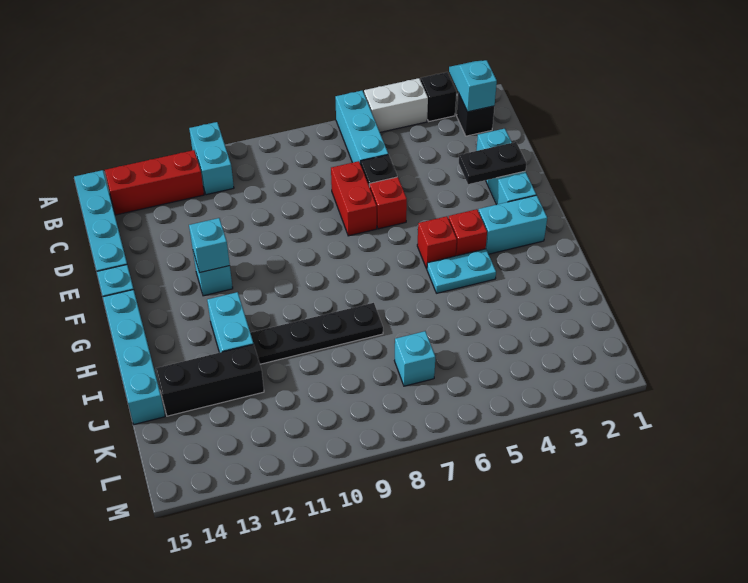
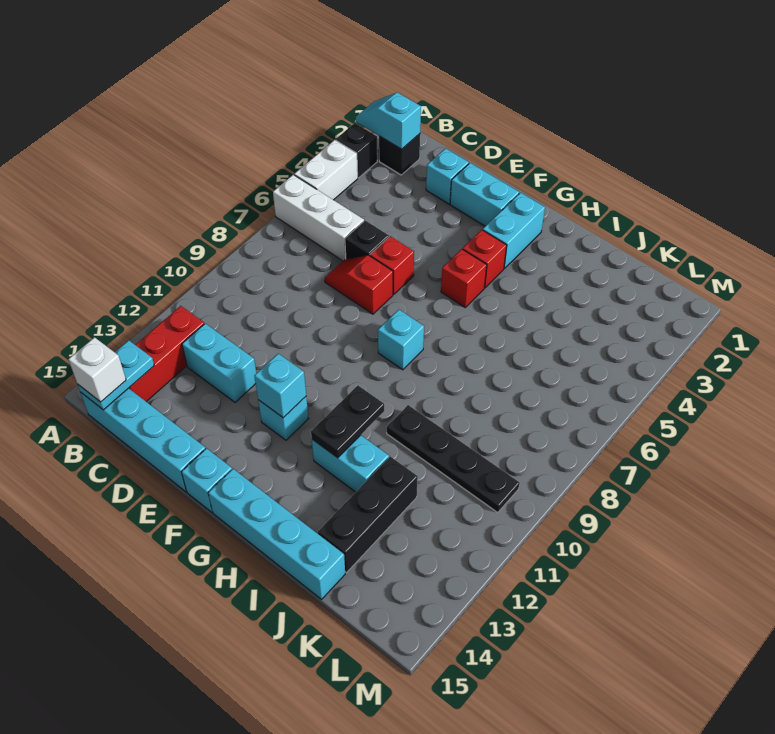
cyan 1x3 brick [335,90,388,164] -> white 1x3 brick [273,175,364,261]
cyan 1x2 brick [189,122,234,195] -> cyan 1x2 brick moved to [182,324,256,402]
none -> white 1x1 brick [69,337,126,402]
red 1x2 brick [331,161,377,236] -> red 1x2 slope [325,255,393,314]
black 1x2 plate [459,142,526,184] -> black 1x2 plate moved to [311,386,384,458]
cyan 1x2 plate [427,249,496,293] -> cyan 1x2 plate moved to [78,340,154,410]
black 1x4 plate [250,303,383,364] -> black 1x4 plate turned to [387,405,520,513]
cyan 1x1 brick [394,331,435,386] -> cyan 1x1 brick moved to [378,310,424,370]

